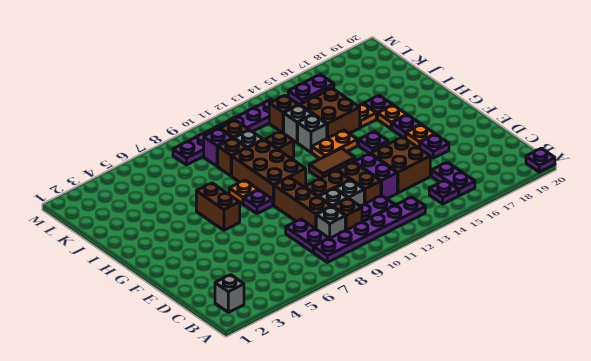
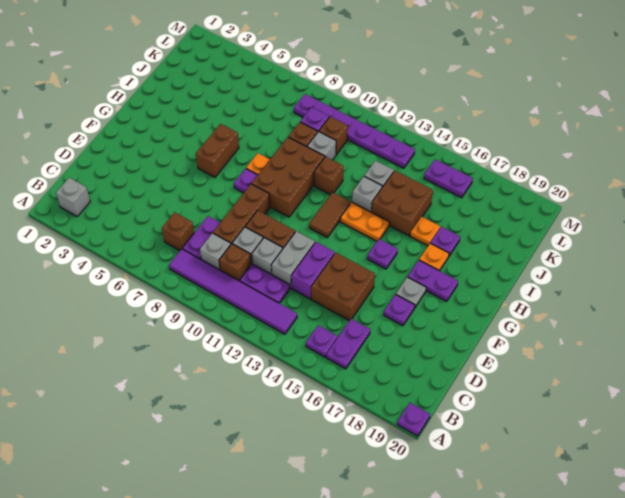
purple 1x6 plate [314,197,425,262] -> purple 1x6 tile [169,249,297,334]
brown 1x2 brick [338,162,381,204] -> grey 1x2 brick [271,231,315,288]
orange 1x1 plate [406,125,435,148] -> grey 1x1 plate [396,277,426,308]
brown 1x2 tile [309,148,355,179] -> brown 1x2 tile turned to [309,192,351,238]
purple 1x1 plate [392,115,421,139] -> purple 1x2 plate [408,260,458,302]
brown 1x1 brick [269,95,299,133] -> brown 1x1 brick moved to [162,212,194,250]

